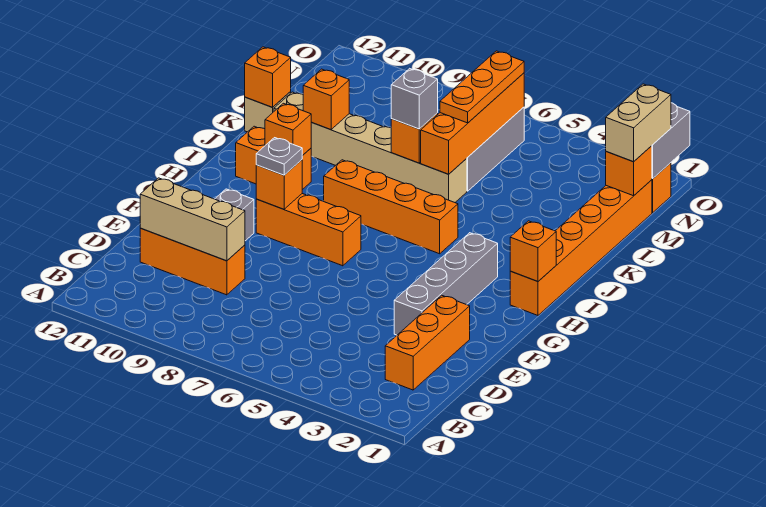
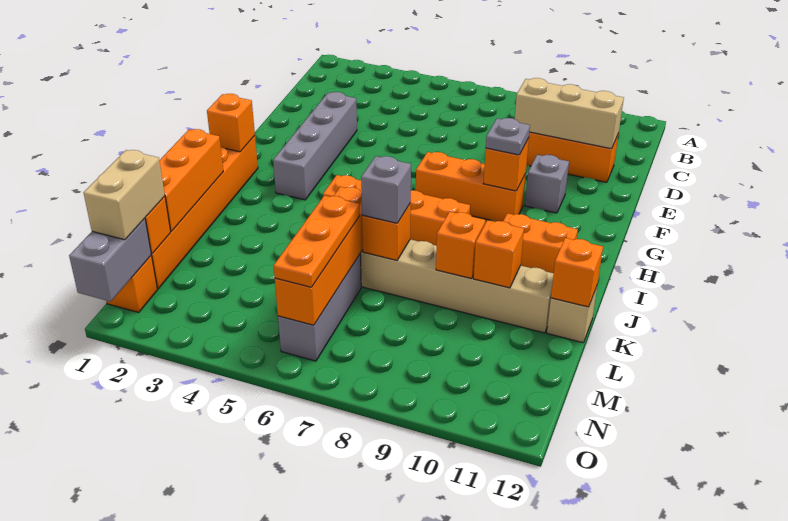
orange 1x3 brick [385,295,470,390] -> orange 1x3 brick moved to [159,129,223,231]
orange 1x1 brick [265,103,312,156] -> orange 1x1 brick moved to [436,211,485,279]

